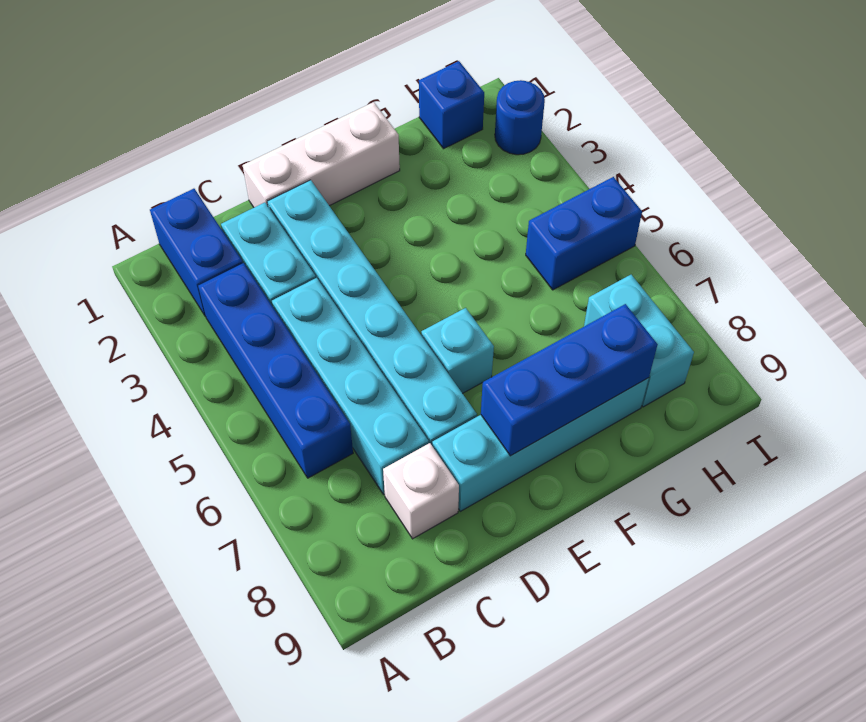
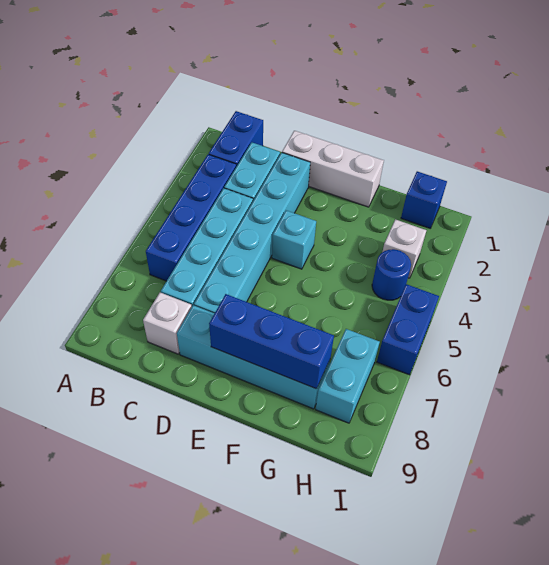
cyan 1x1 brick [421,308,494,393] -> cyan 1x1 brick moved to [272,210,316,269]
none -> white 1x1 brick [382,219,426,278]
blue 1x2 brick [526,177,642,290] -> blue 1x2 brick turned to [377,284,439,375]
blue 1x1 round brick [495,80,545,155] -> blue 1x1 round brick moved to [372,249,411,300]

